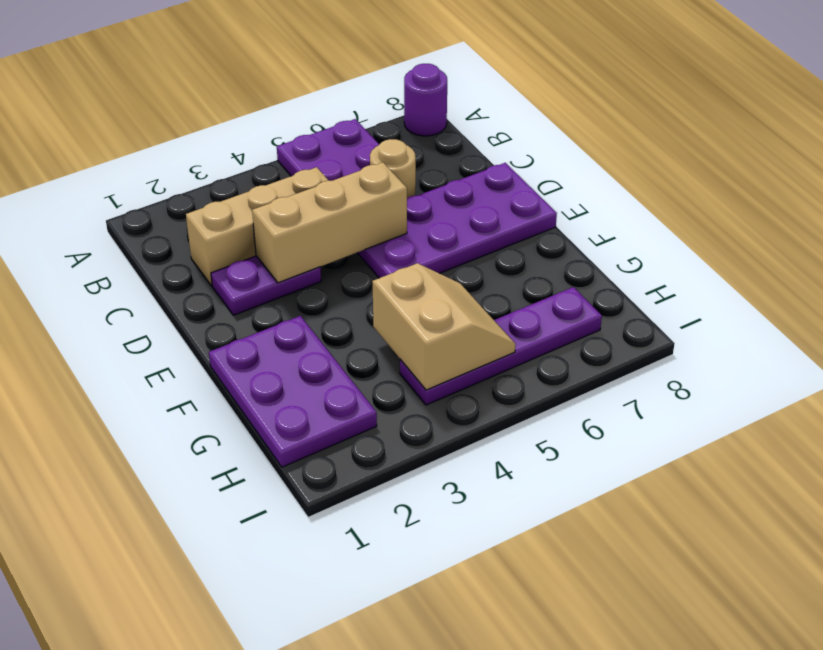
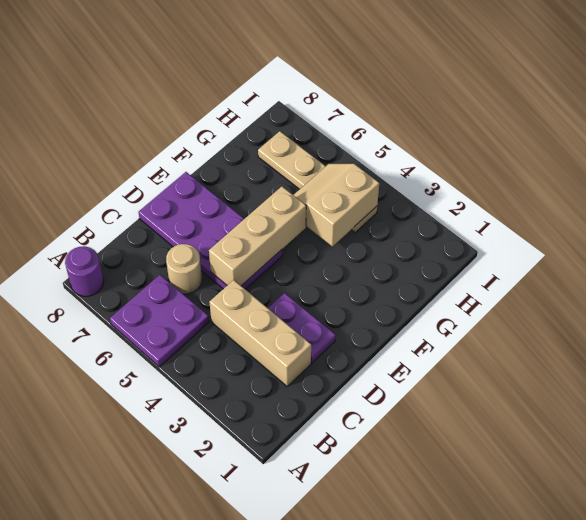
tan 1x3 brick [252,162,407,283] -> tan 1x3 brick turned to [209,187,306,286]
purple 2x3 plate [209,316,377,467] -> none
purple 1x4 plate [400,287,602,405] -> tan 1x4 plate [258,131,377,233]

